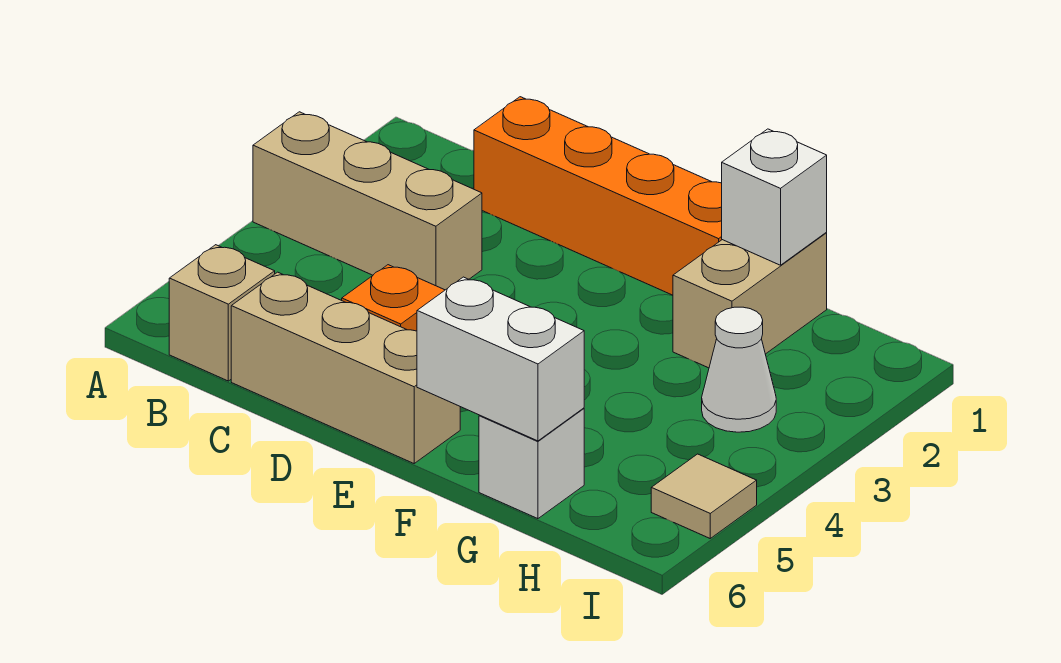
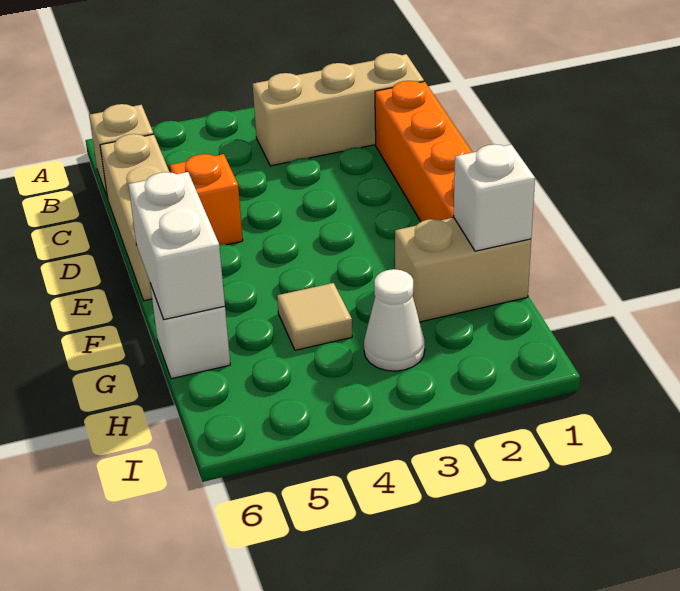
tan 1x3 brick [253,112,482,290] -> tan 1x3 brick turned to [253,53,424,166]
tan 1x1 tile [651,454,757,538] -> tan 1x1 tile moved to [277,283,352,350]

